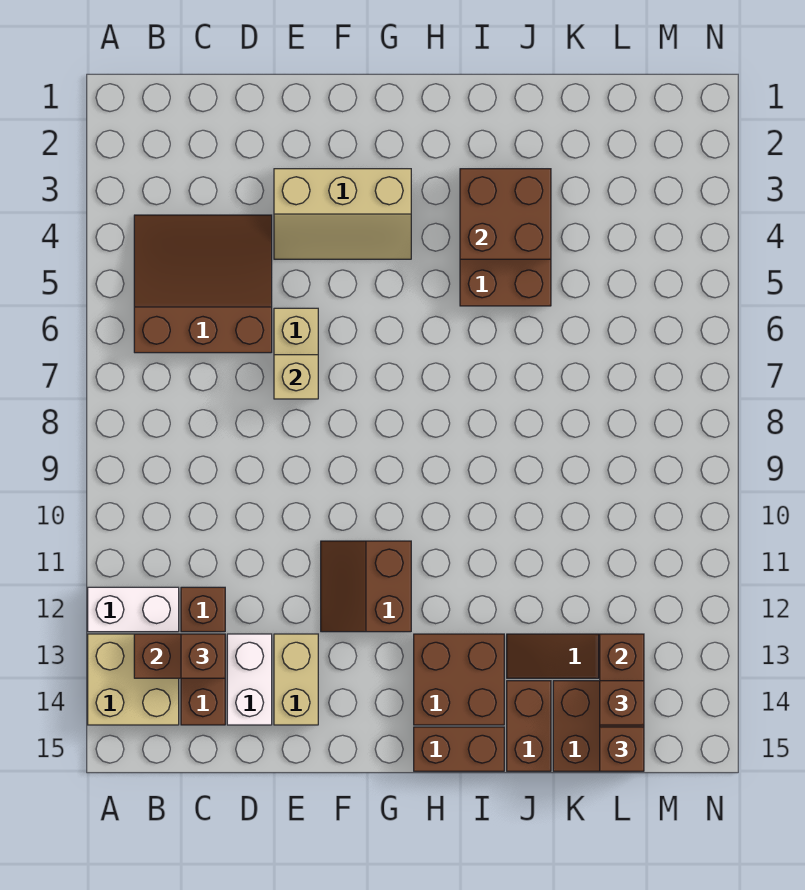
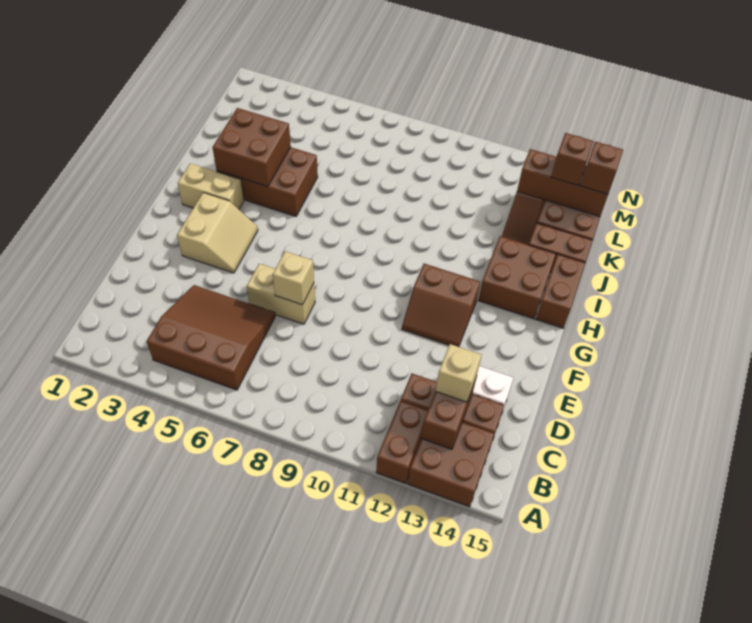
white 1x2 brick [88,587,179,632] -> brown 1x2 brick [376,401,428,483]
tan 2x2 brick [88,634,179,725] -> brown 2x2 brick [408,422,494,507]
brown 3x3 slope [134,215,272,353] -> brown 3x3 slope turned to [147,285,276,390]
brown 1x1 brick [181,634,225,678] -> tan 1x1 brick [436,344,482,402]
tan 2x3 slope [274,169,411,259] -> tan 2x2 slope [177,193,258,273]
tan 1x2 brick [274,634,318,725] -> tan 1x2 brick moved to [178,163,244,209]

